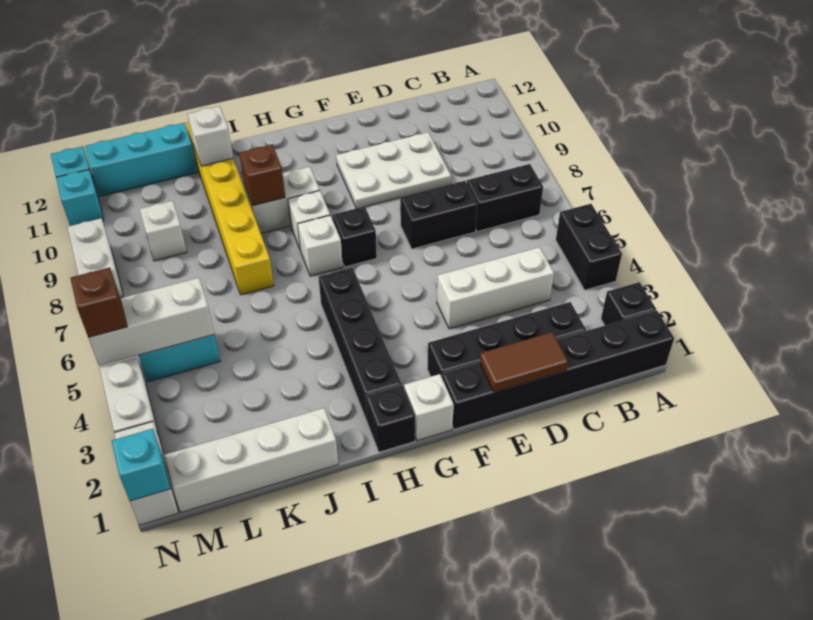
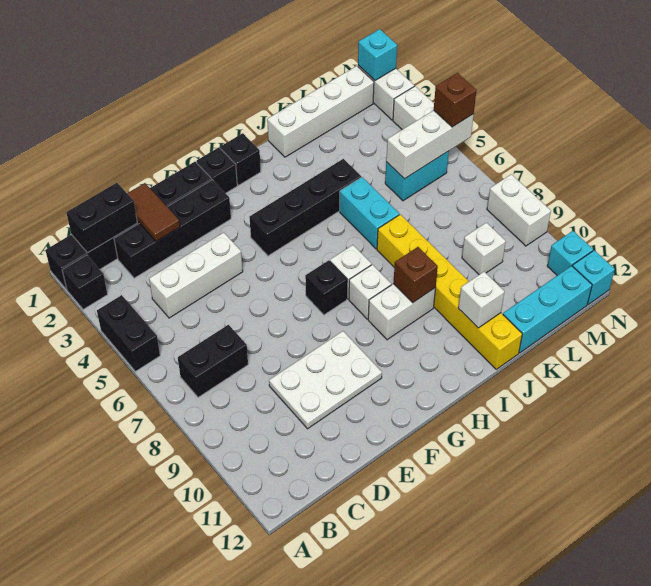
brown 1x2 tile [479,332,568,392] -> brown 1x2 tile turned to [127,183,180,241]
black 1x2 brick [400,181,478,249] -> black 1x2 brick moved to [66,183,137,253]
white 1x1 brick [404,374,454,441] -> black 1x1 brick [196,148,237,193]
black 1x4 brick [319,268,402,420] -> black 1x4 brick turned to [250,159,361,256]
none -> cyan 1x2 brick [340,177,399,249]

